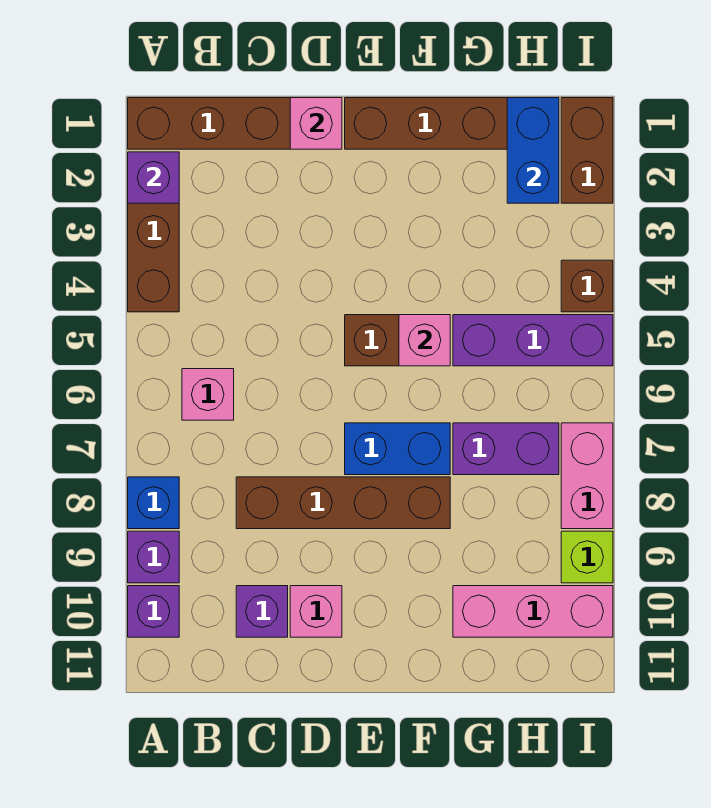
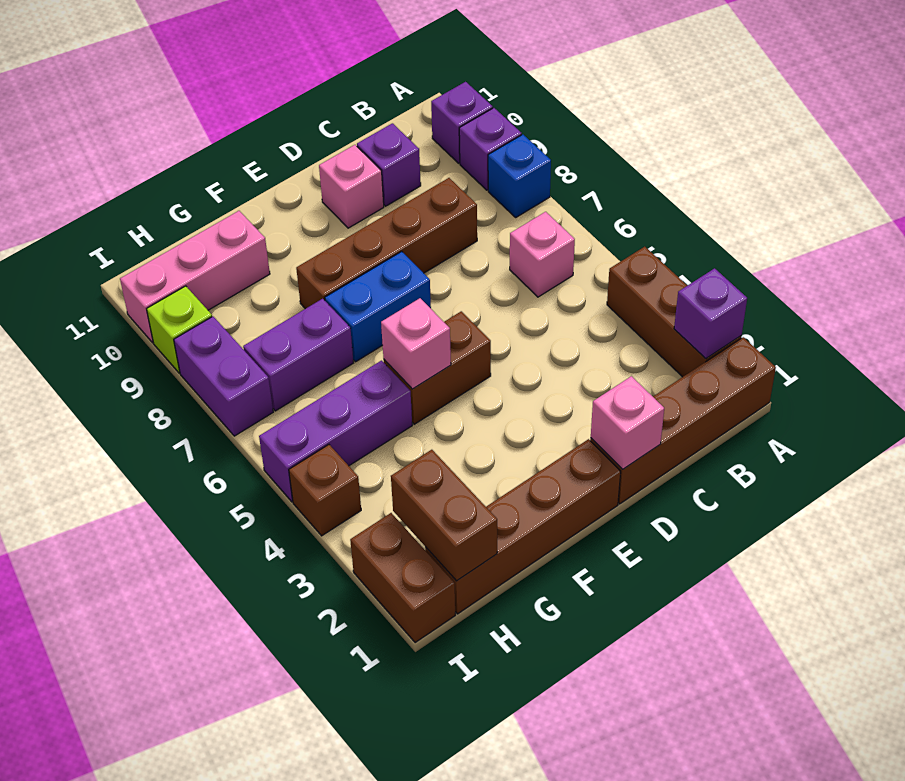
blue 1x2 brick [507,98,559,203] -> brown 1x2 brick [391,450,497,581]
pink 1x2 brick [561,423,613,529] -> purple 1x2 brick [174,317,273,436]

